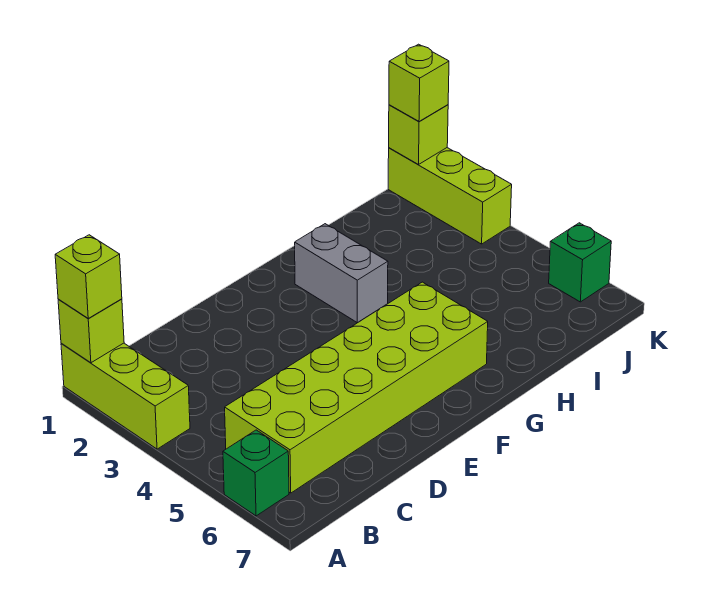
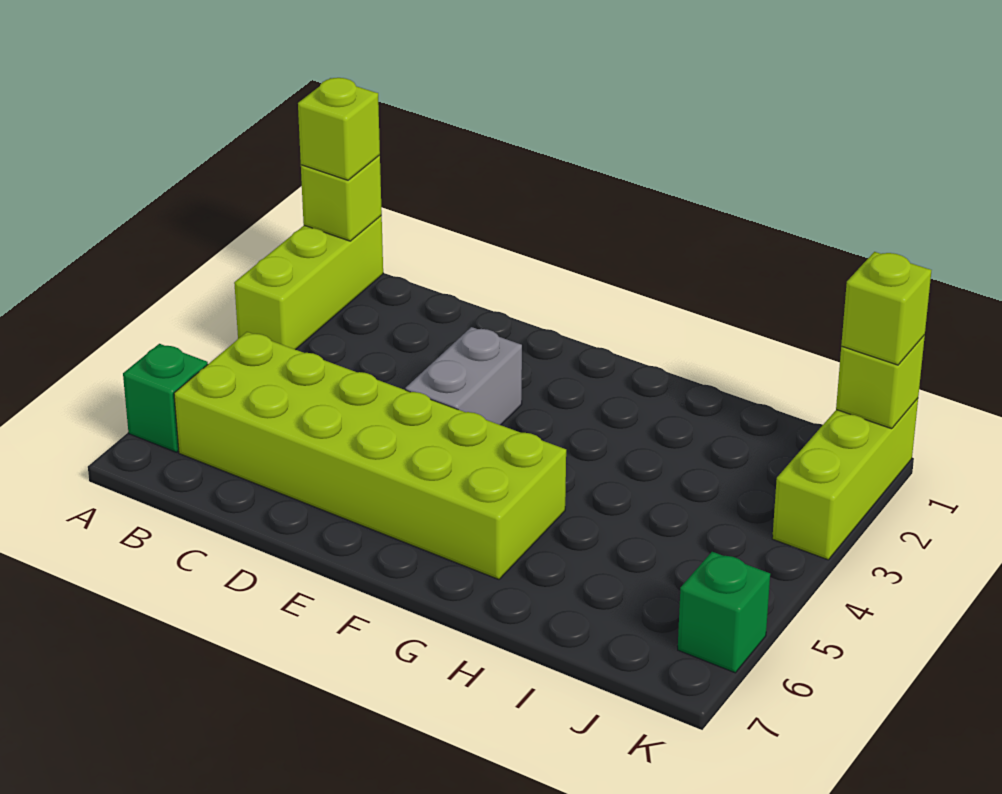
grey 1x2 brick [295,224,388,323] -> grey 1x2 brick moved to [405,327,522,425]

